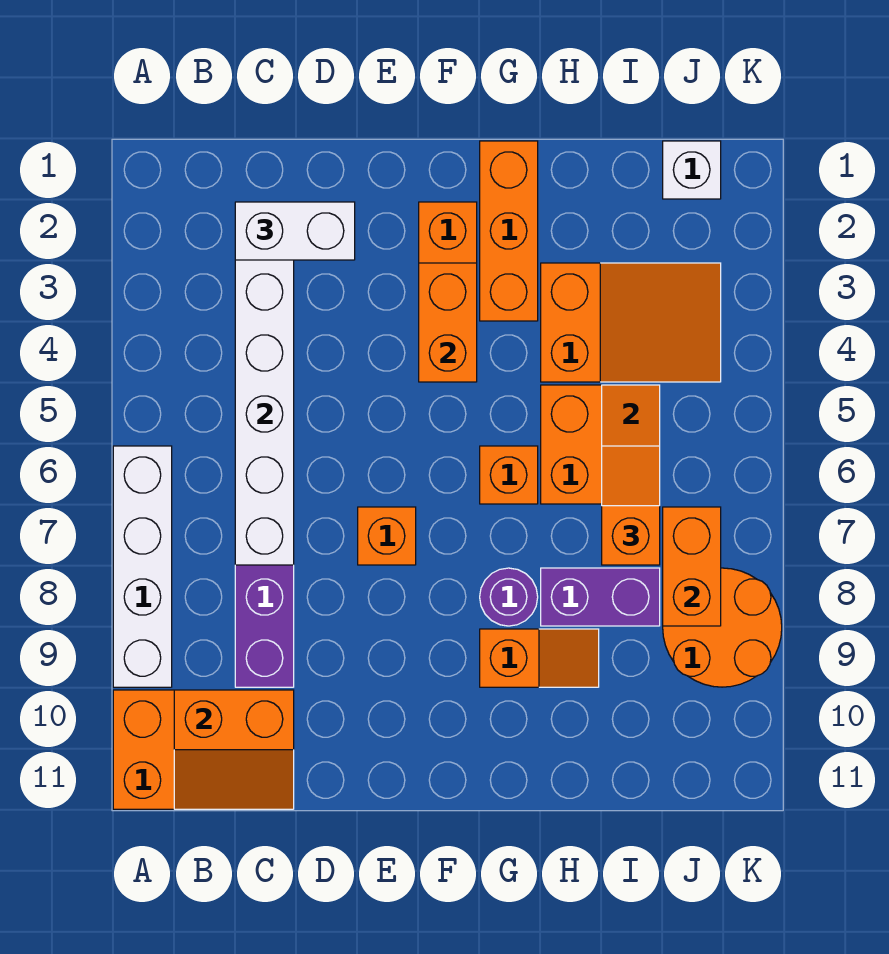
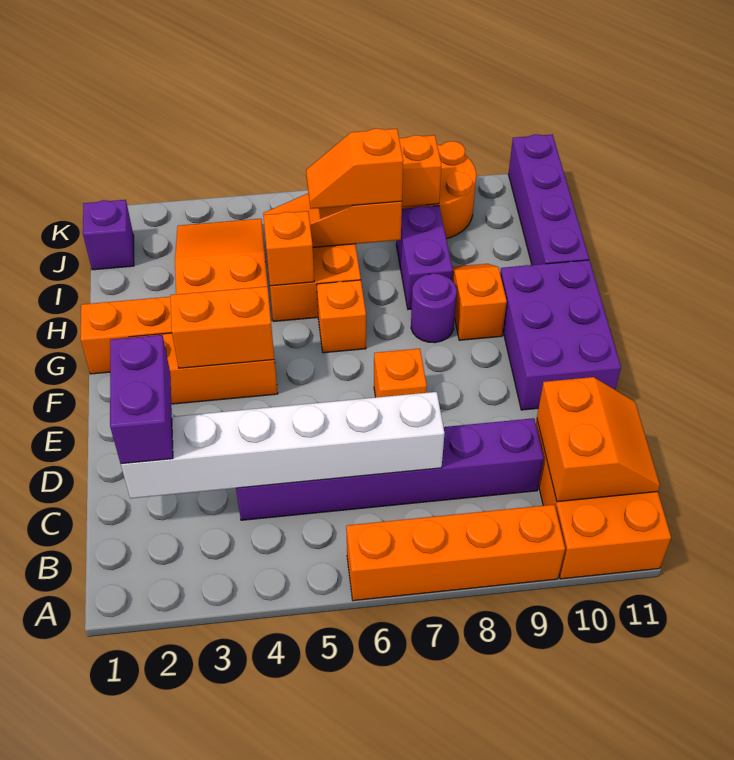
white 1x4 brick [113,446,172,687] -> orange 1x4 brick [346,505,565,601]
white 1x2 brick [235,202,355,260] -> purple 1x2 brick [110,335,173,464]
none -> purple 2x3 brick [500,260,621,410]
none -> orange 1x1 brick [263,211,314,286]
none -> purple 1x4 brick [508,134,589,265]
white 1x1 brick [663,141,721,199] -> purple 1x1 brick [83,200,134,270]

